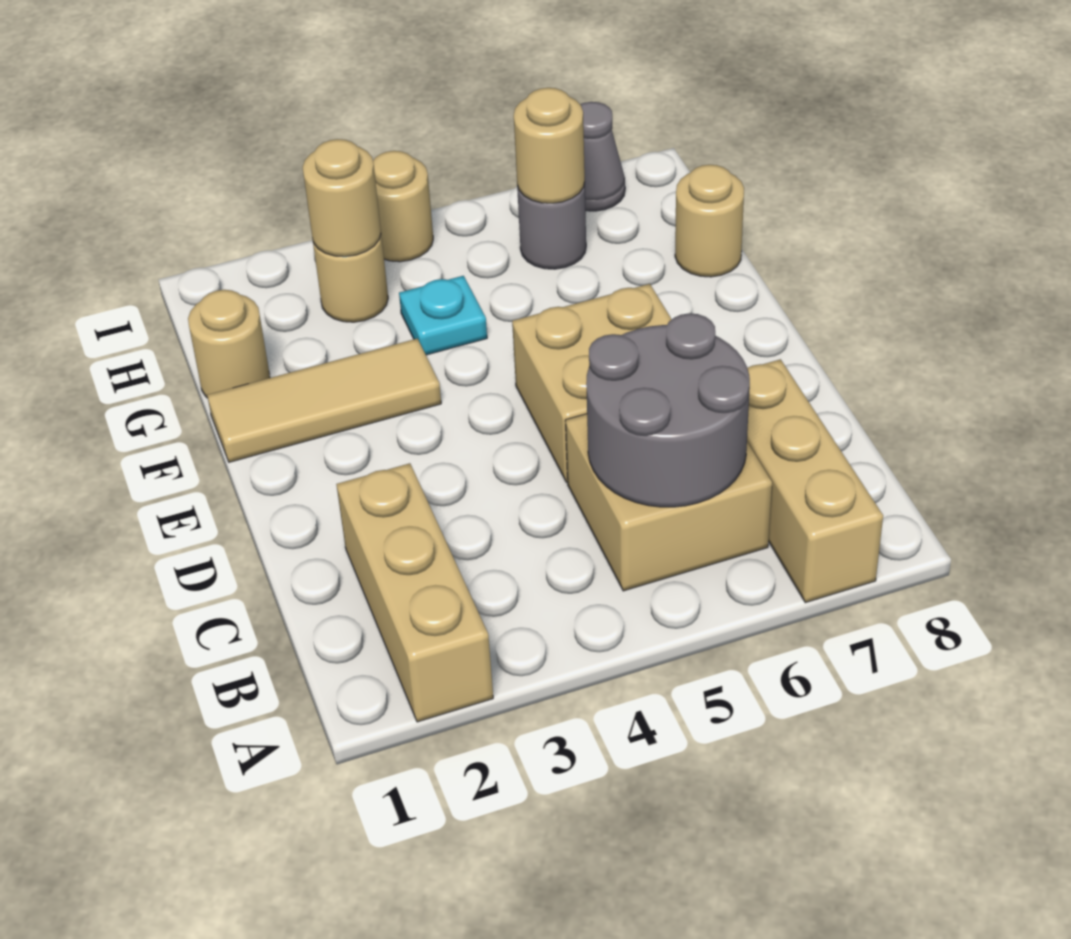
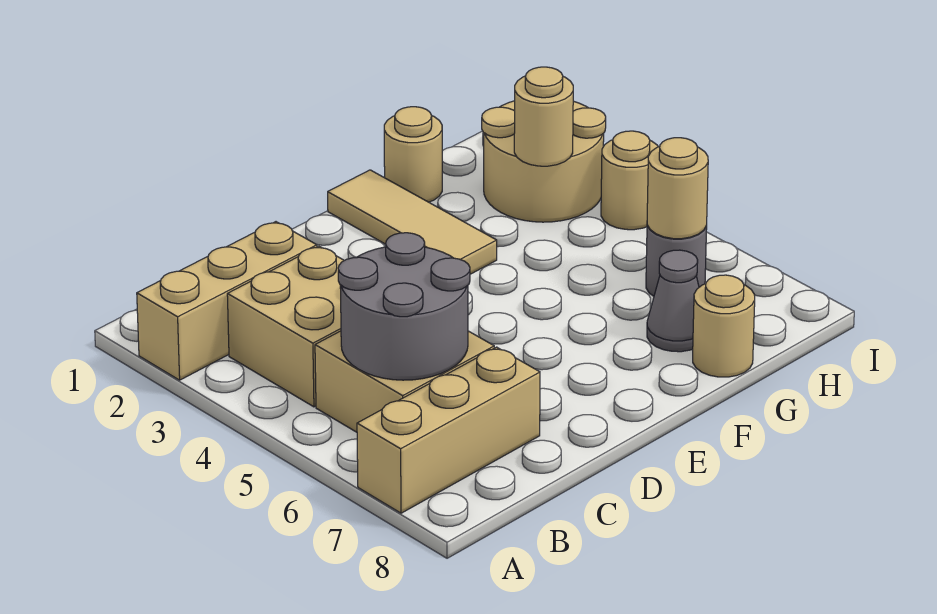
tan 2x2 brick [512,284,672,482] -> tan 2x2 brick moved to [227,246,344,407]
cyan 1x1 plate [399,276,487,355] -> none
tan 1x1 round brick [313,235,388,322] -> tan 2x2 round brick [482,101,606,222]
grey 1x1 cone [580,102,625,211] -> grey 1x1 cone moved to [647,250,699,352]

